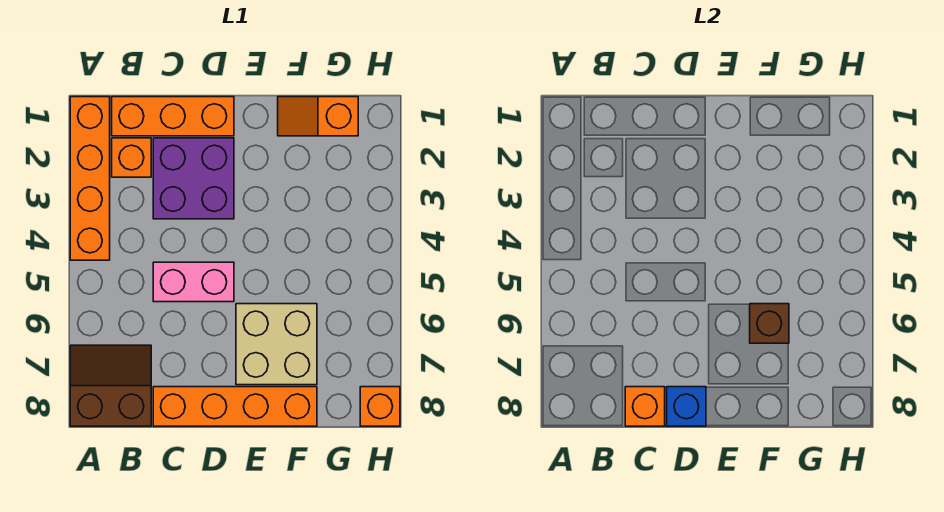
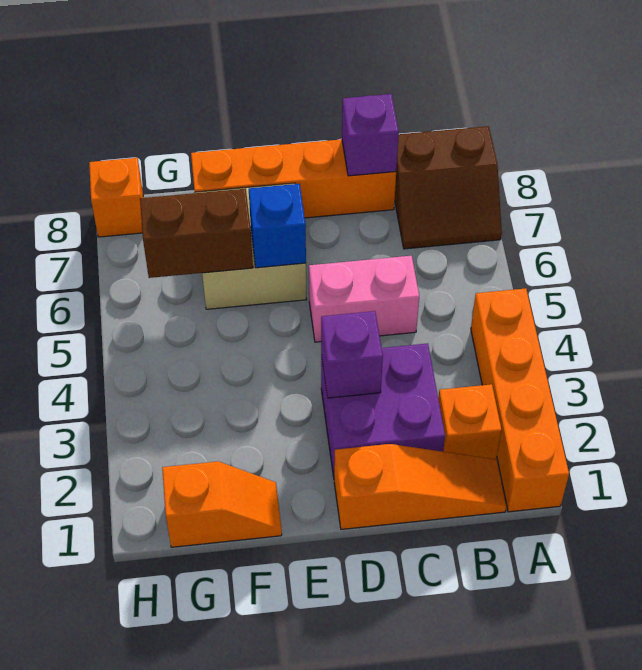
orange 1x3 brick [112,97,234,136] -> orange 1x3 slope [334,444,507,529]
orange 1x1 brick [625,387,665,426] -> purple 1x1 brick [342,94,399,176]
none -> purple 1x1 brick [321,311,383,398]
blue 1x1 brick [667,387,706,426] -> blue 1x1 brick moved to [249,184,306,268]
brown 1x1 brick [750,304,789,343] -> brown 1x2 brick [140,189,253,278]

